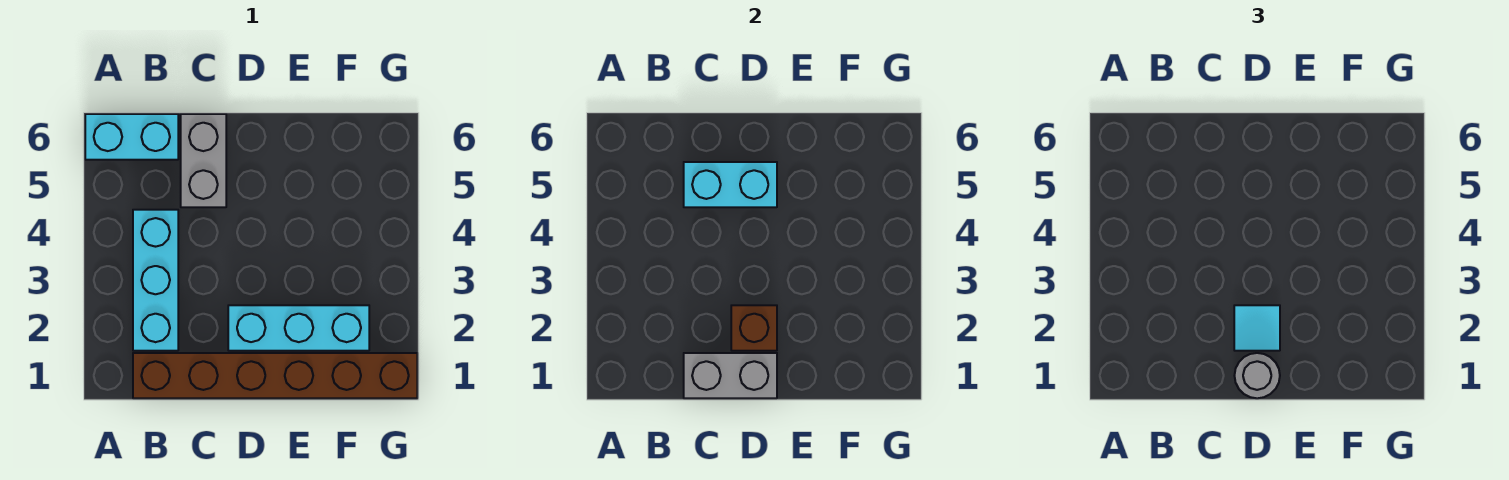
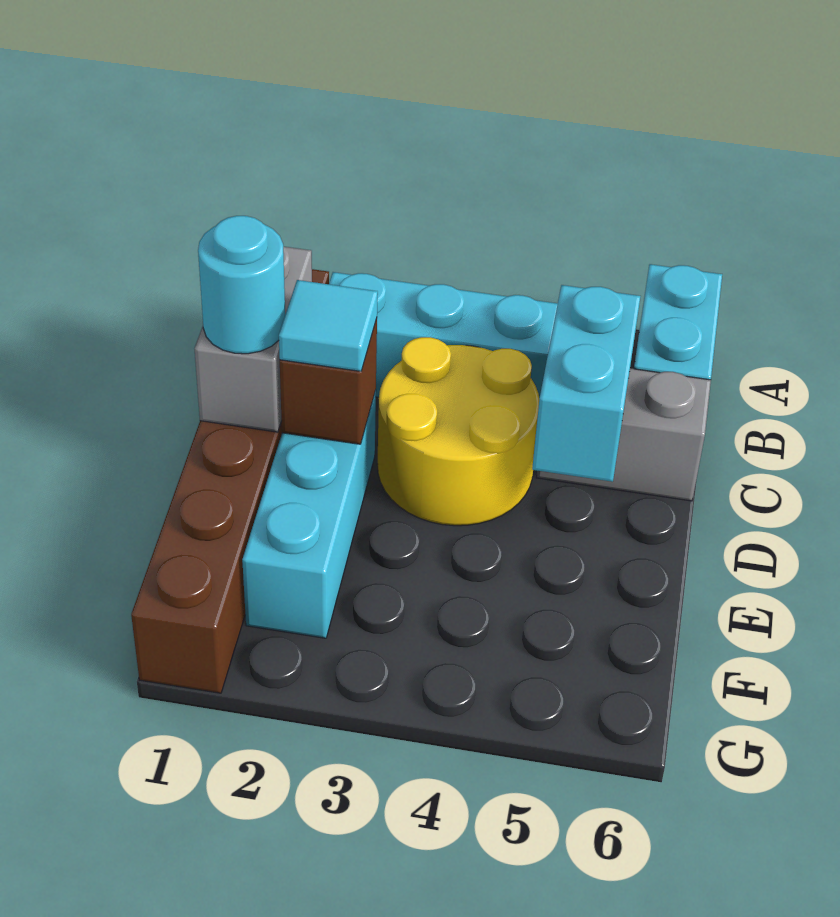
none -> yellow 2x2 round brick [377,337,539,526]
grey 1x1 round brick [1234,353,1280,398] -> cyan 1x1 round brick [198,216,285,354]

